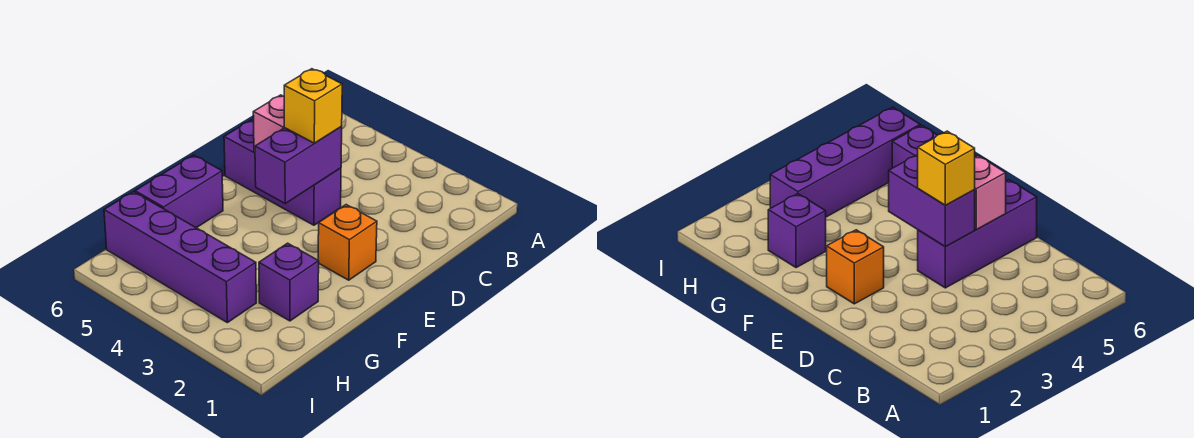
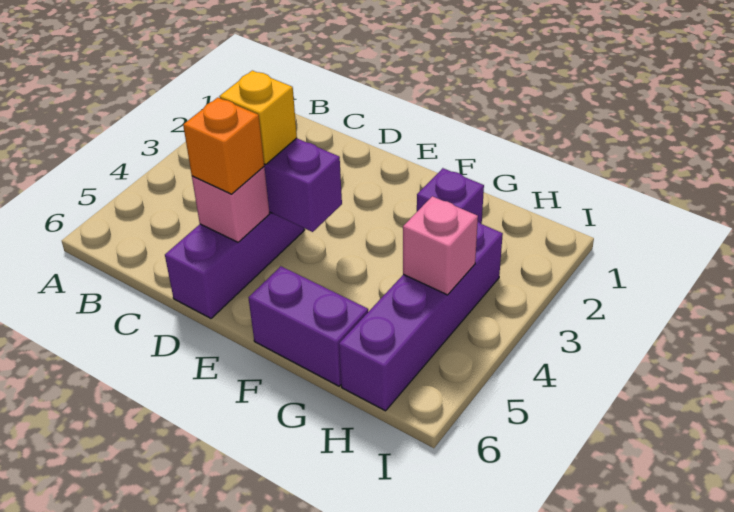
orange 1x1 brick [318,205,377,280] -> orange 1x1 brick moved to [183,98,264,194]
none -> pink 1x1 brick [403,196,478,295]

